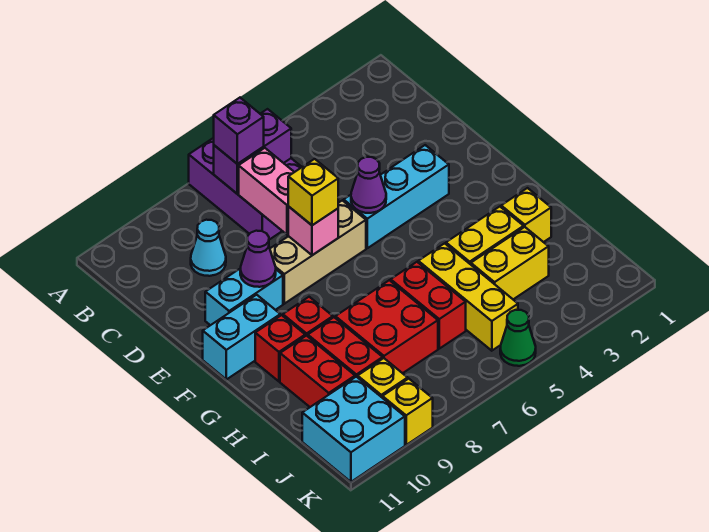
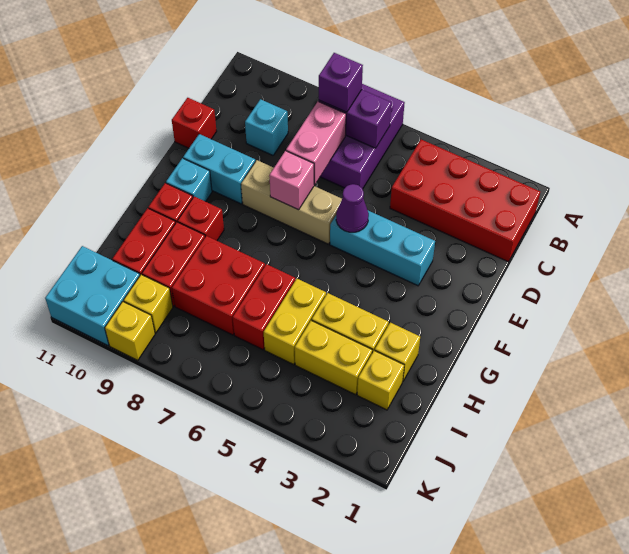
none -> red 2x4 brick [390,140,540,262]
cyan 1x1 cone [191,220,226,276] -> cyan 1x1 brick [245,99,288,155]
none -> red 1x1 brick [172,98,217,148]
yellow 1x1 brick [288,159,338,225] -> yellow 1x1 brick moved to [357,350,404,410]
purple 1x1 cone [240,231,276,287] -> none
cyan 1x2 brick [203,295,280,379] -> cyan 1x1 brick [166,158,212,202]
yellow 1x3 brick [418,243,518,351] -> yellow 1x2 brick [264,279,326,364]
green 1x1 cone [500,310,536,366] -> none

